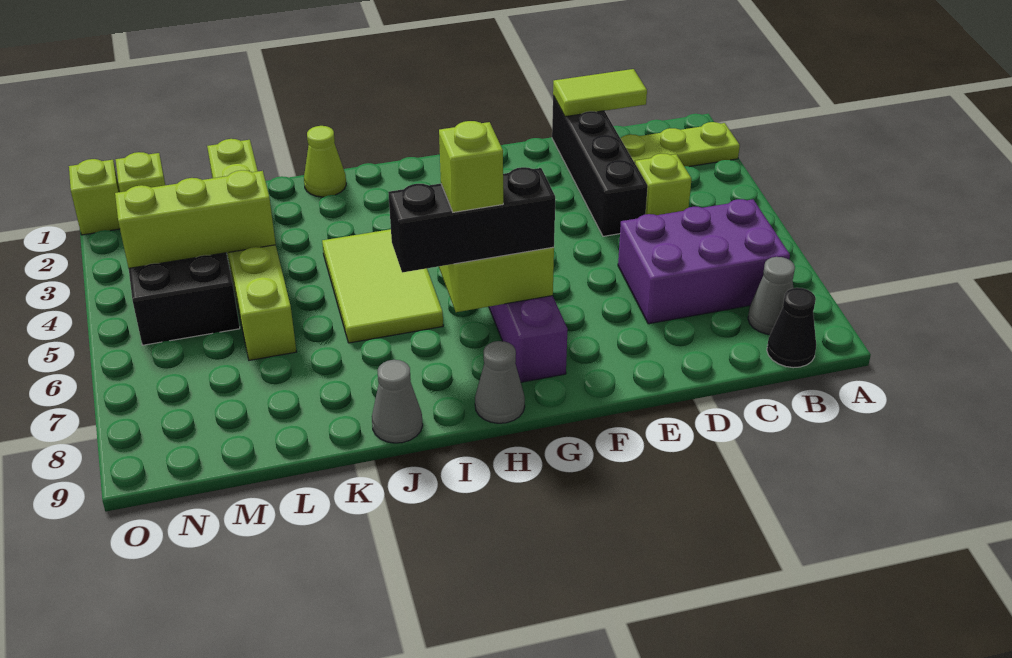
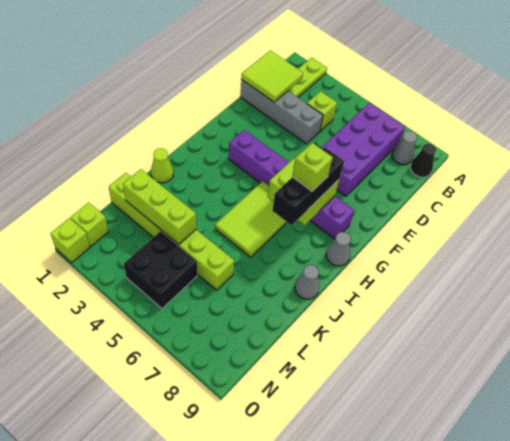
purple 2x3 brick [618,199,790,324] -> purple 2x4 brick [321,103,405,196]
lime 1x2 tile [553,69,647,117] -> lime 2x2 tile [241,50,303,102]
black 1x4 brick [552,96,648,236] -> grey 1x4 brick [240,79,323,144]
lime 2x3 tile [322,229,443,343] -> lime 2x3 tile turned to [215,181,287,257]
lime 1x3 brick [115,170,276,268] -> lime 1x3 brick turned to [123,169,196,244]

